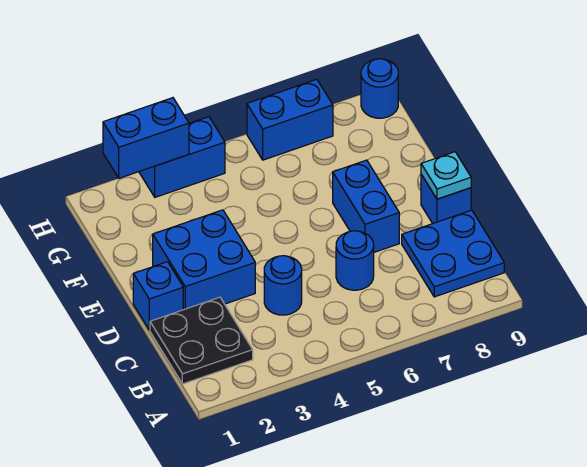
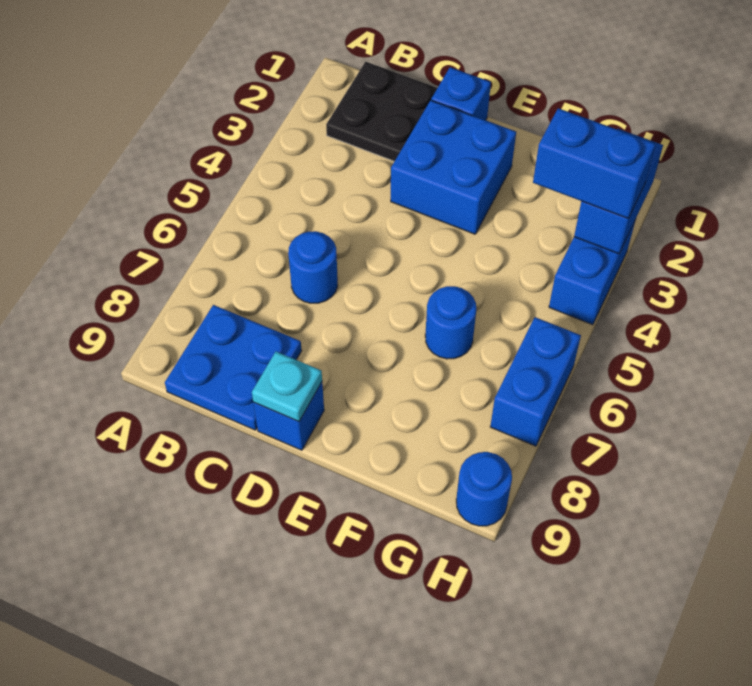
blue 1x1 round brick [264,256,302,315] -> blue 1x1 round brick moved to [425,286,476,359]
blue 1x2 brick [333,160,399,252] -> blue 1x2 brick moved to [533,108,656,218]

